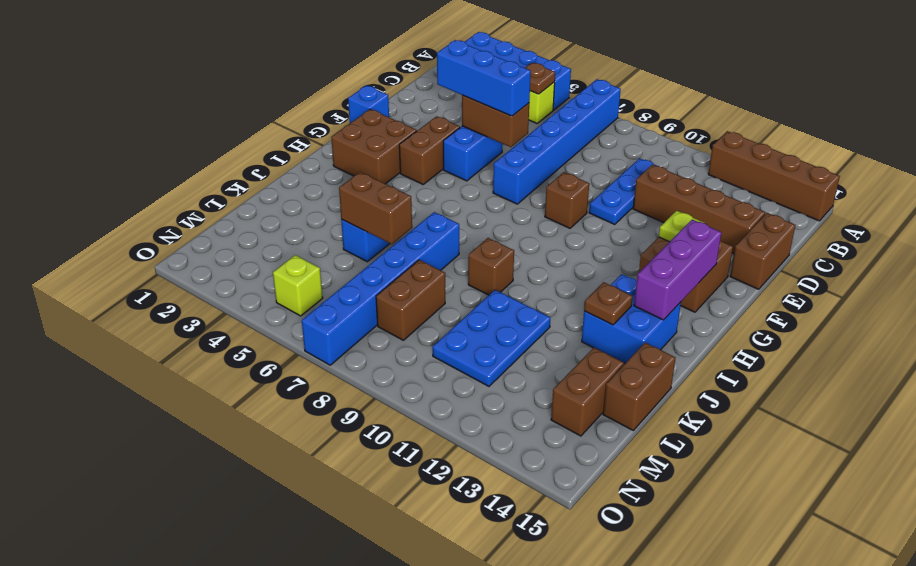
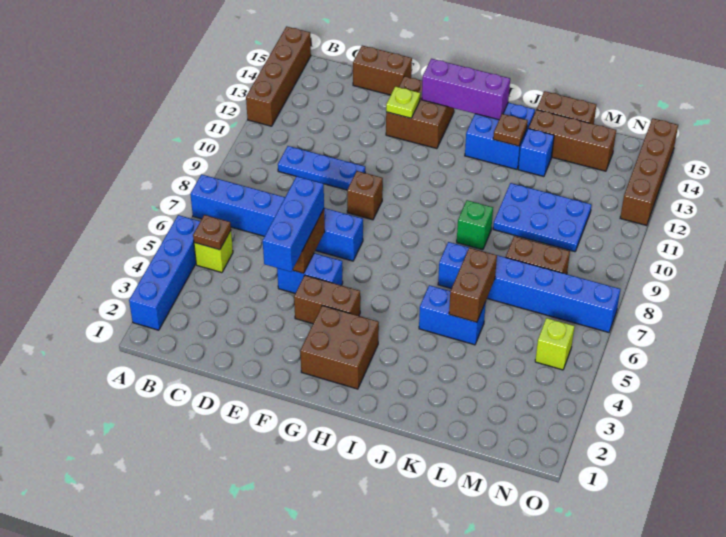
brown 1x4 brick [633,165,765,254] -> brown 1x4 brick moved to [620,118,678,226]
blue 1x1 brick [348,85,389,123] -> blue 1x1 brick moved to [518,129,554,177]
brown 1x1 brick [468,238,514,295] -> green 1x1 brick [457,200,493,250]
brown 1x2 brick [551,348,624,436] -> brown 1x3 brick [529,110,616,171]

